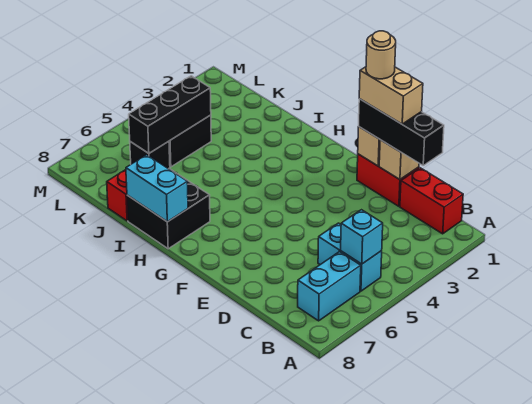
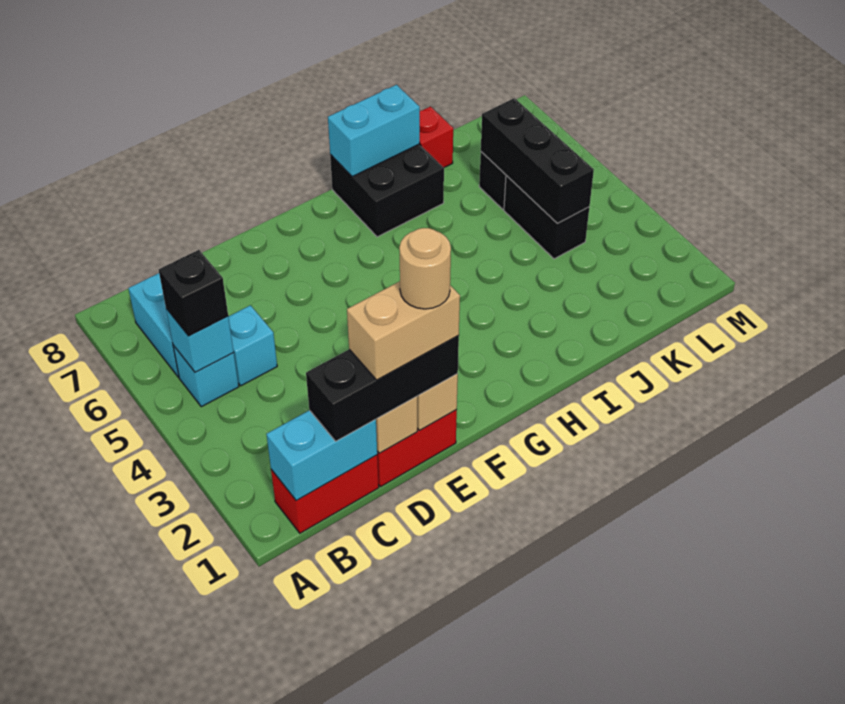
none -> cyan 1x2 brick [266,410,377,501]
none -> black 1x1 brick [159,250,228,336]

